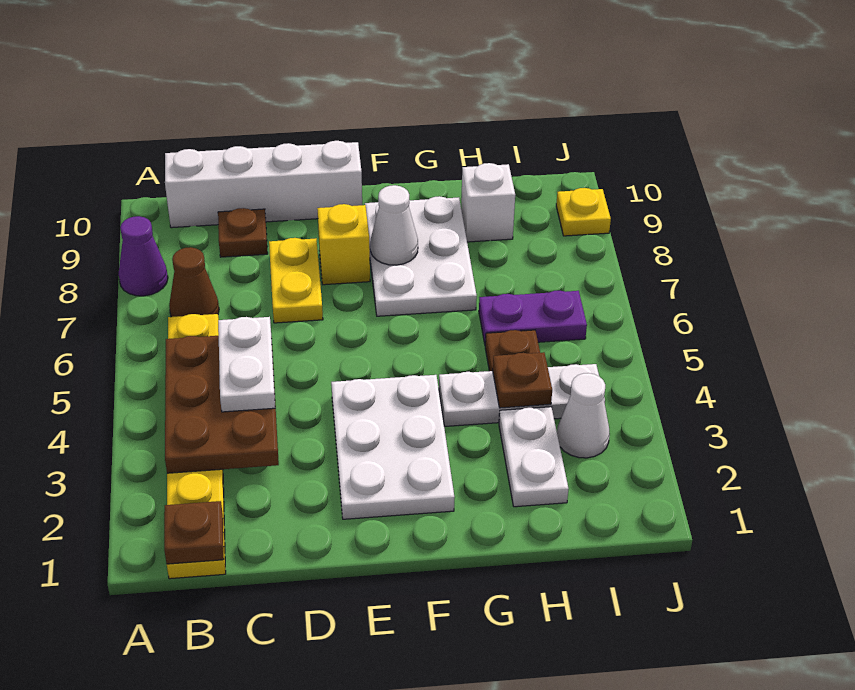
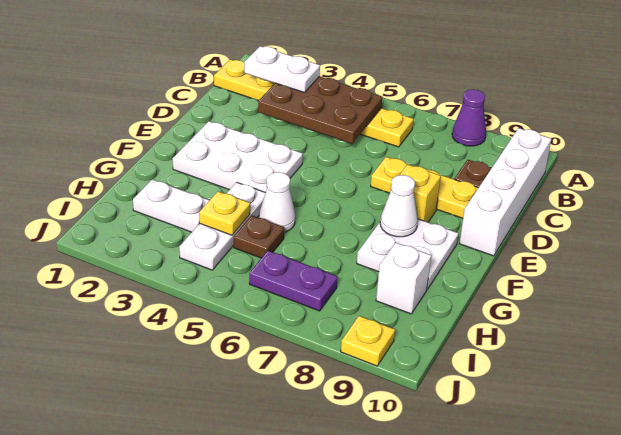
brown 1x1 plate [164,501,224,564] -> none
brown 1x1 cone [169,247,219,317] -> none
white 1x2 plate [218,317,275,412] -> white 1x2 plate moved to [244,46,320,93]
yellow 1x2 plate [269,238,323,323] -> yellow 1x3 plate [371,157,478,218]
white 2x3 plate [365,196,477,316] -> white 2x2 plate [357,219,459,289]
brown 1x1 plate [493,352,552,408] -> yellow 1x1 plate [199,191,250,235]
purple 1x2 plate [479,291,587,344] -> purple 1x2 plate turned to [249,251,338,311]
white 1x1 cone [557,373,610,458] -> white 1x1 cone moved to [259,172,295,232]

